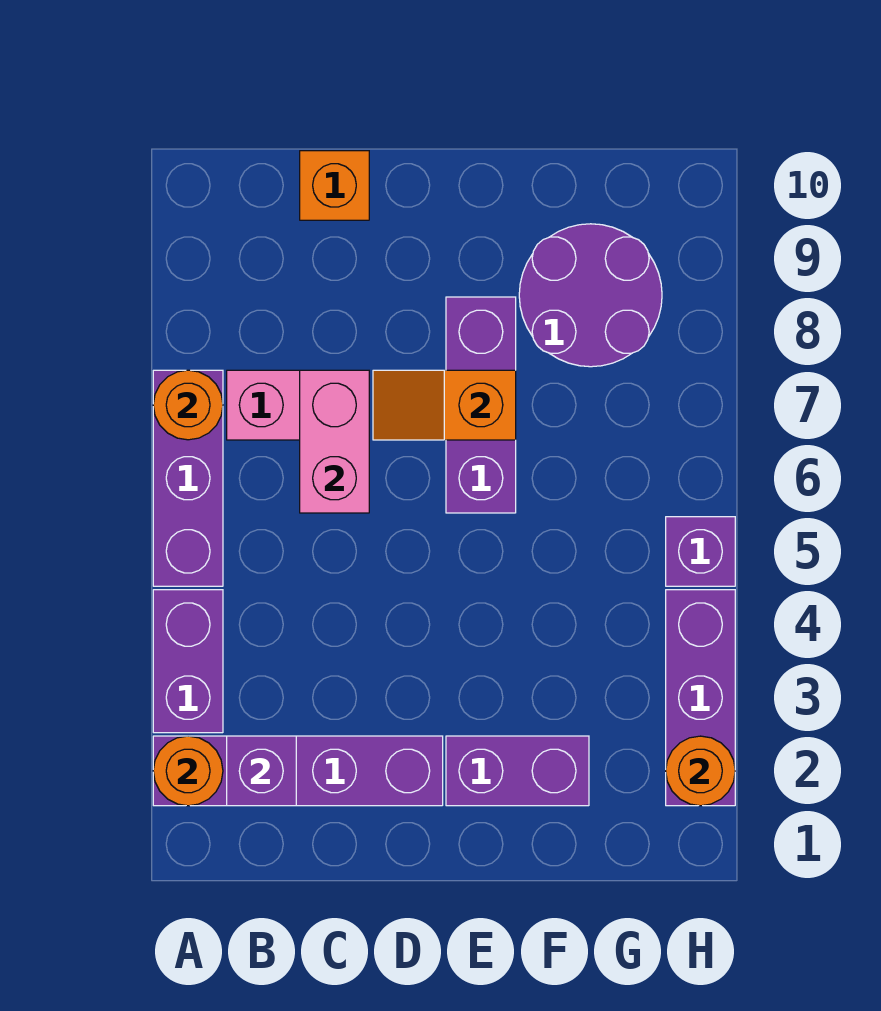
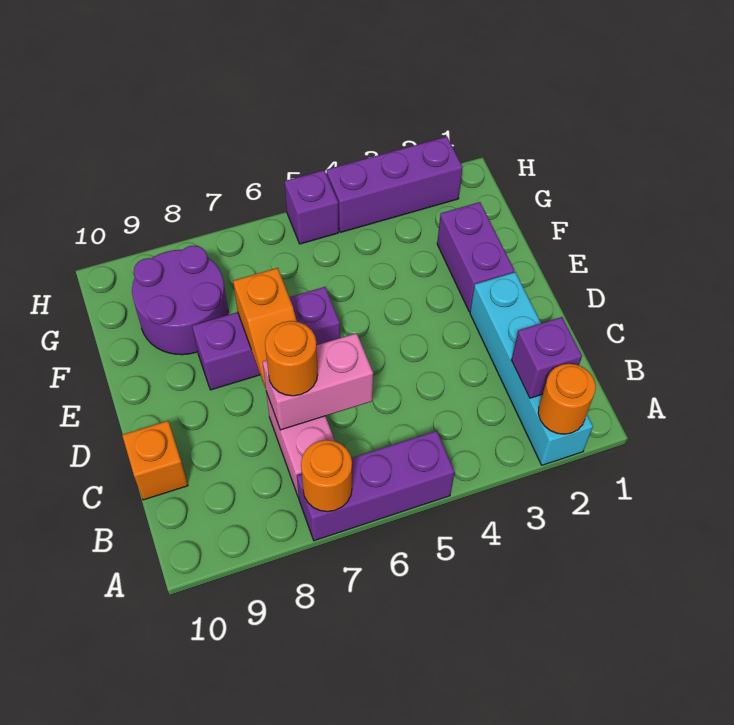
purple 1x4 brick [153,736,443,806] -> cyan 1x4 brick [470,272,593,465]
purple 1x2 brick [153,590,223,733] -> none
orange 1x1 round brick [666,736,735,806] -> orange 1x1 round brick moved to [265,321,318,396]

